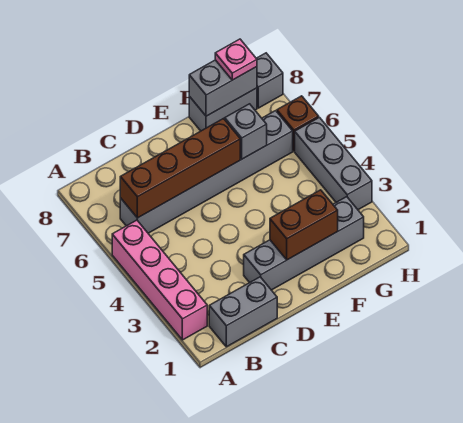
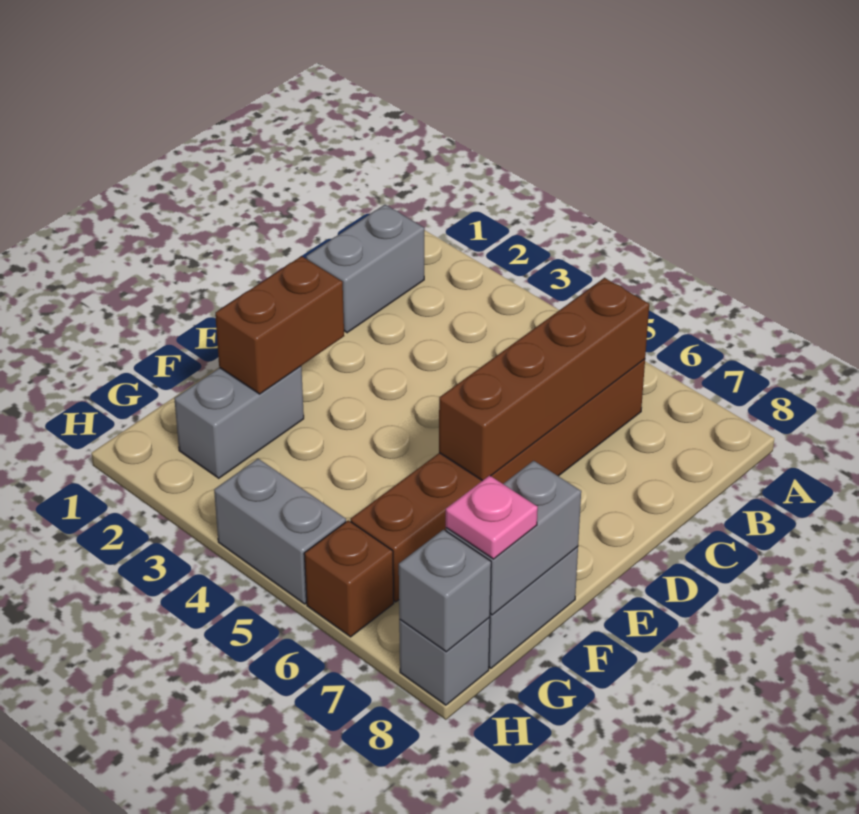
pink 1x4 brick [112,220,207,340] -> none
grey 1x6 brick [120,111,293,233] -> brown 1x6 brick [350,359,645,602]
grey 1x4 brick [244,197,364,290] -> grey 1x2 brick [174,366,304,478]
grey 1x1 brick [225,104,267,159] -> grey 1x1 brick moved to [399,530,491,652]
grey 1x3 brick [295,118,372,210] -> grey 1x2 brick [214,459,346,604]

